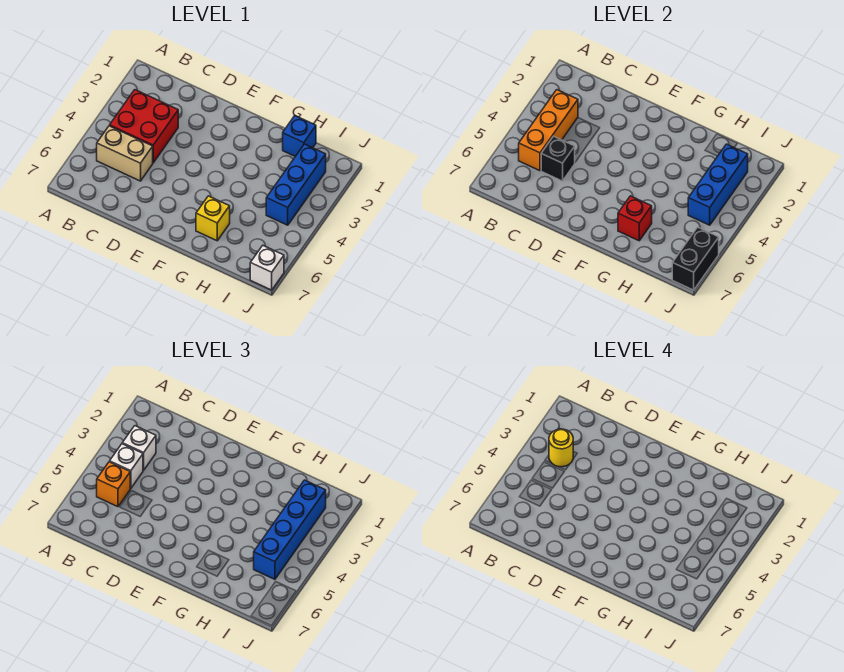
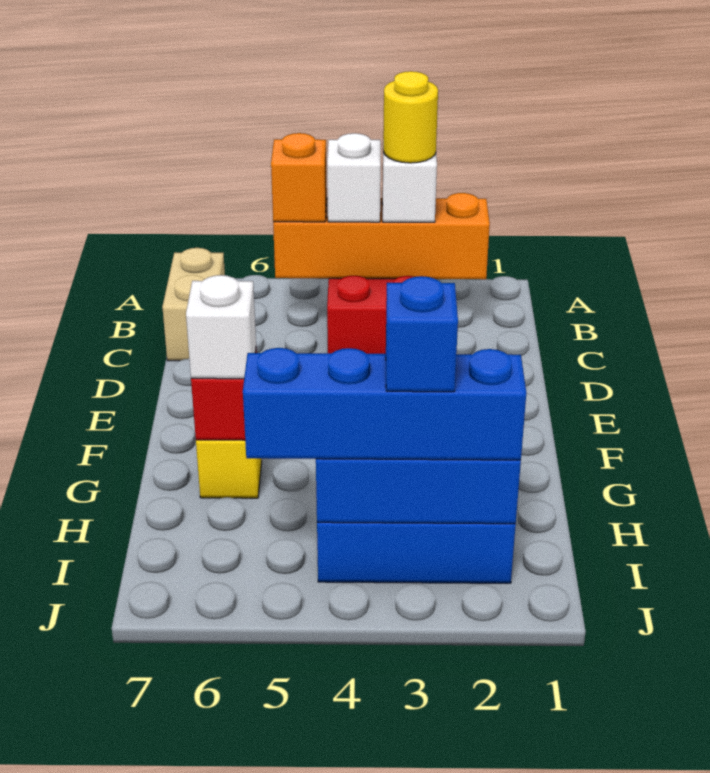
orange 1x3 brick [519,90,578,171] -> orange 1x4 brick [273,193,490,279]
tan 1x2 brick [97,126,153,181] -> tan 1x2 brick moved to [162,248,225,361]
black 1x1 brick [541,136,575,181] -> none
blue 1x1 brick [283,116,316,156] -> blue 1x1 brick moved to [386,276,458,392]
black 1x2 brick [672,227,719,290] -> none
white 1x1 brick [250,246,284,290] -> white 1x1 brick moved to [186,275,256,379]

